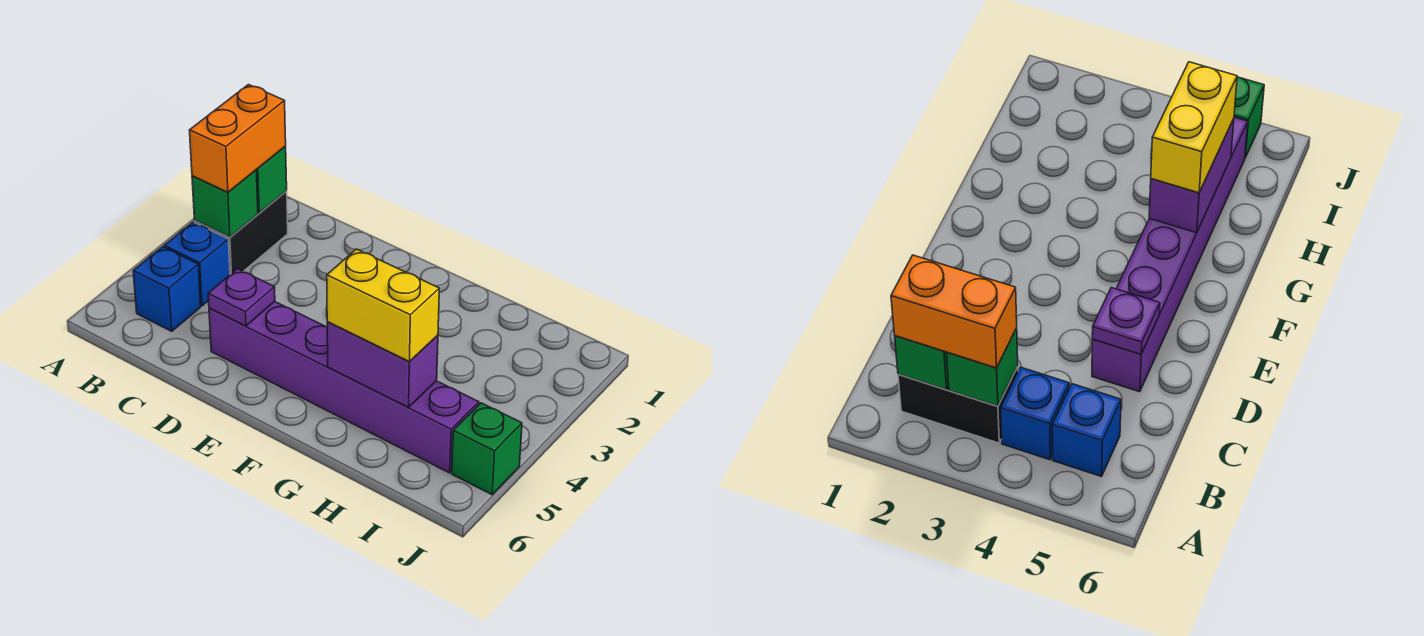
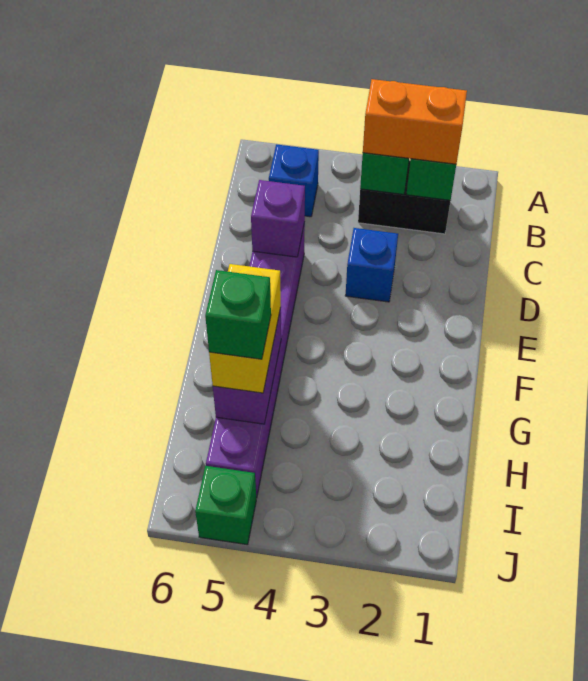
blue 1x1 brick [164,222,230,306] -> blue 1x1 brick moved to [345,228,398,302]
purple 1x1 plate [208,269,275,326] -> purple 1x1 brick [251,180,305,257]
none -> green 1x1 brick [205,270,271,359]

